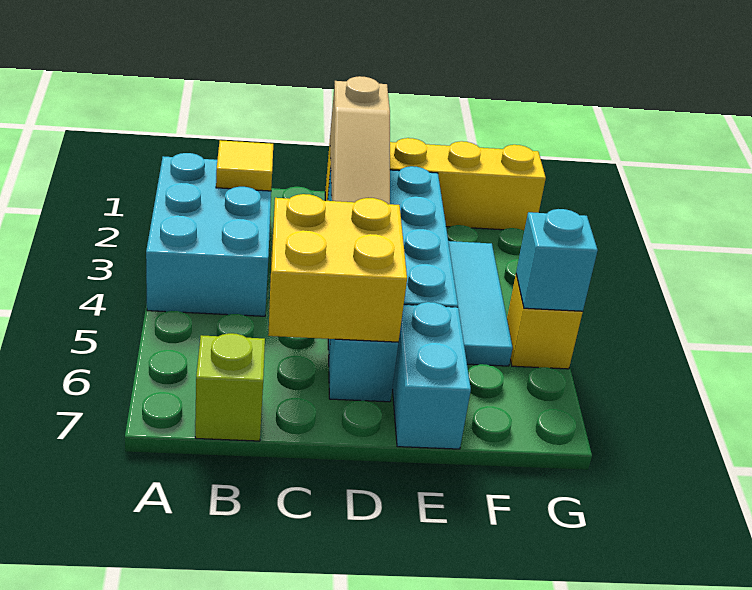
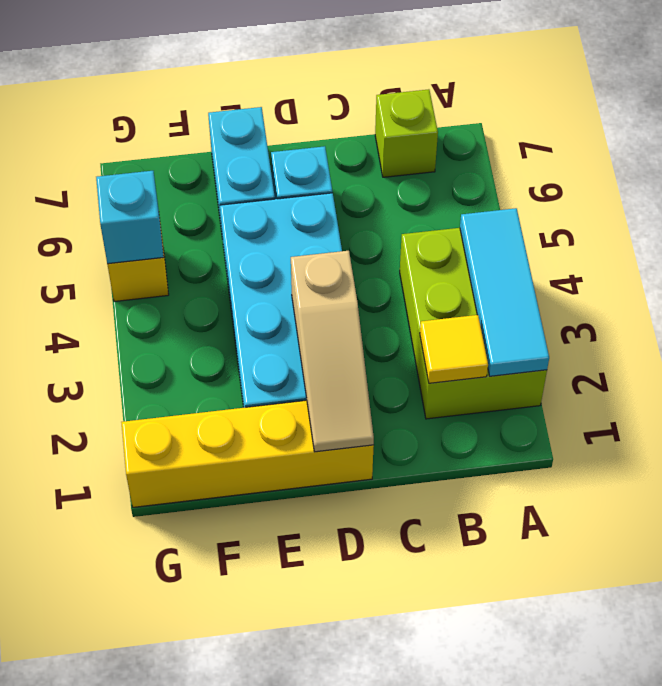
cyan 2x3 brick [146,153,271,316] -> lime 2x3 brick [400,228,547,419]
yellow 2x2 brick [268,194,407,342] -> none
tan 1x3 slope [330,76,390,204] -> tan 1x3 slope turned to [291,251,374,452]
cyan 1x3 tile [448,241,513,366] -> cyan 1x3 tile moved to [460,208,549,376]

